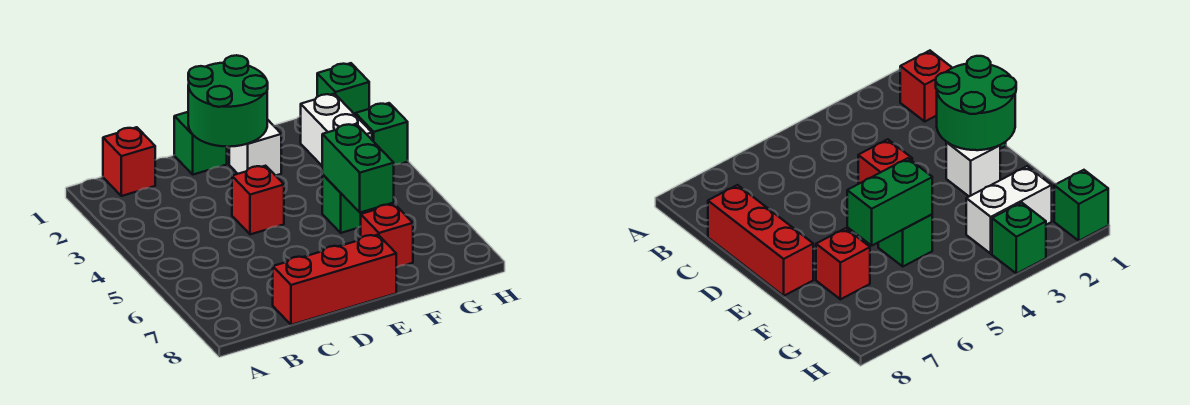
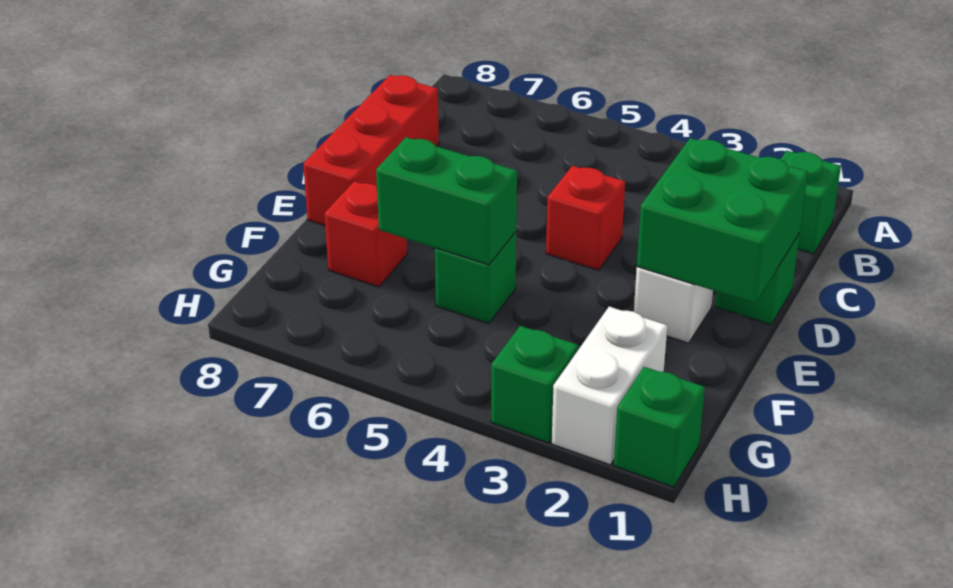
red 1x1 brick [103,127,155,196] -> green 1x1 brick [780,150,841,254]
green 2x2 round brick [188,55,268,147] -> green 2x2 brick [637,138,808,303]
white 1x2 brick [301,94,372,165] -> white 1x2 brick turned to [552,307,667,465]

